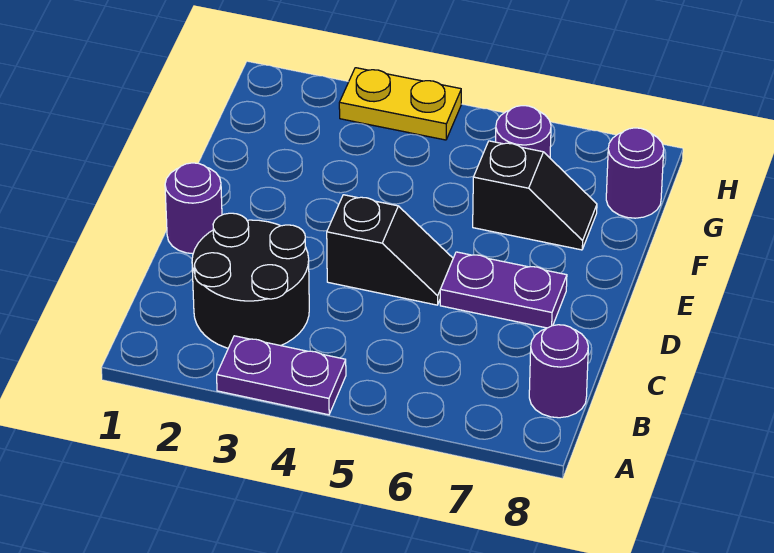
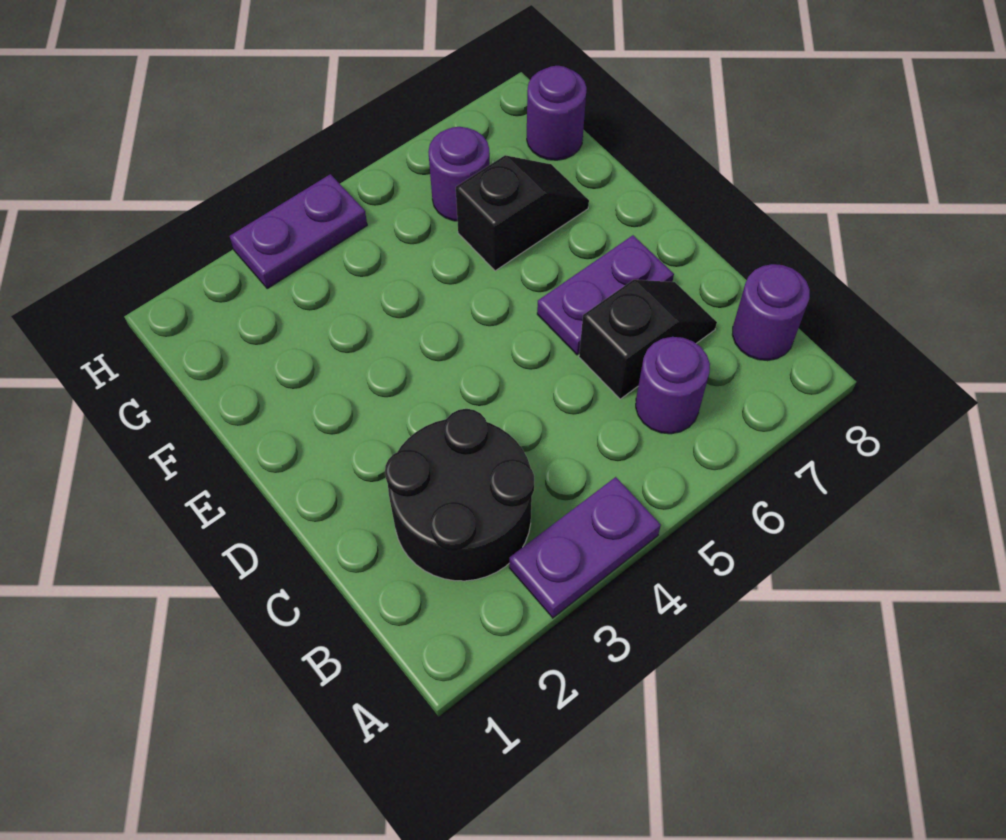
purple 1x1 round brick [165,163,222,254] -> purple 1x1 round brick moved to [636,337,710,434]
black 1x2 slope [327,195,453,305] -> black 1x2 slope moved to [579,280,717,399]
yellow 1x2 plate [339,68,461,140] -> purple 1x2 plate [230,174,367,289]

